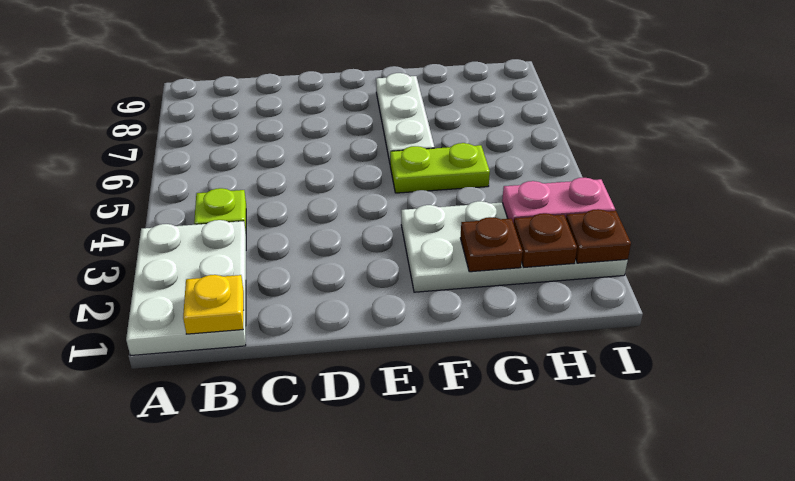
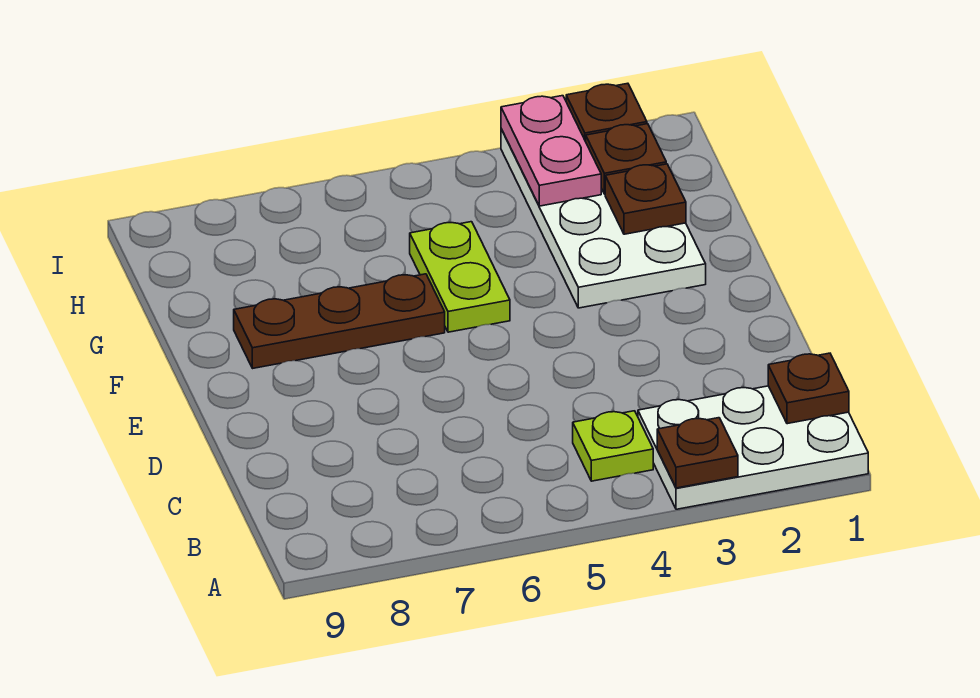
none -> brown 1x1 plate [657,418,738,488]
yellow 1x1 plate [183,275,244,334] -> brown 1x1 plate [768,353,849,424]
white 1x3 plate [376,73,435,162] -> brown 1x3 plate [234,274,445,368]

